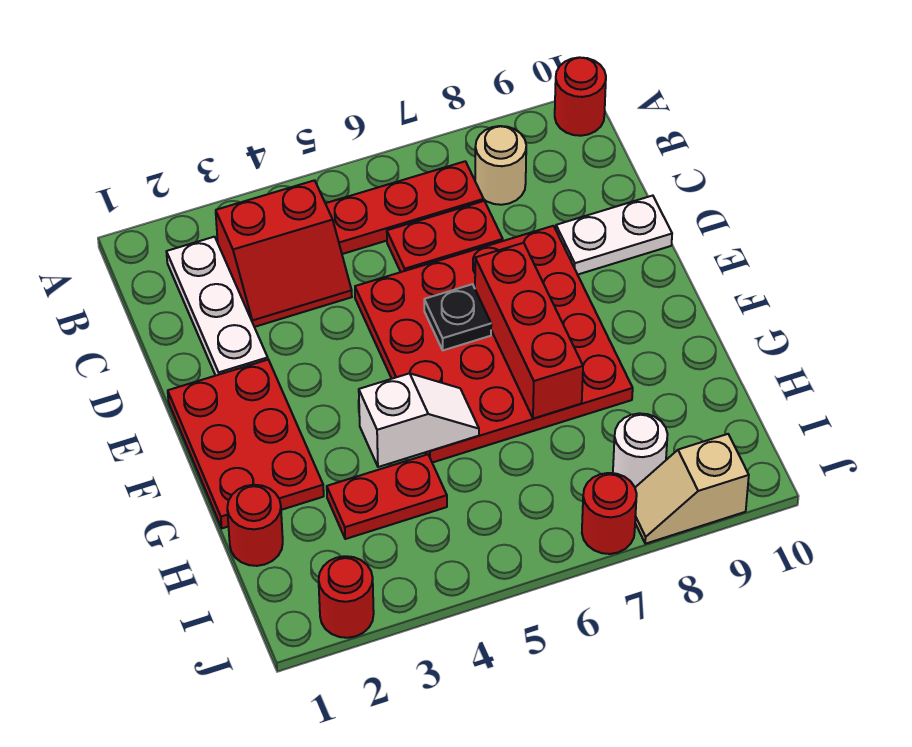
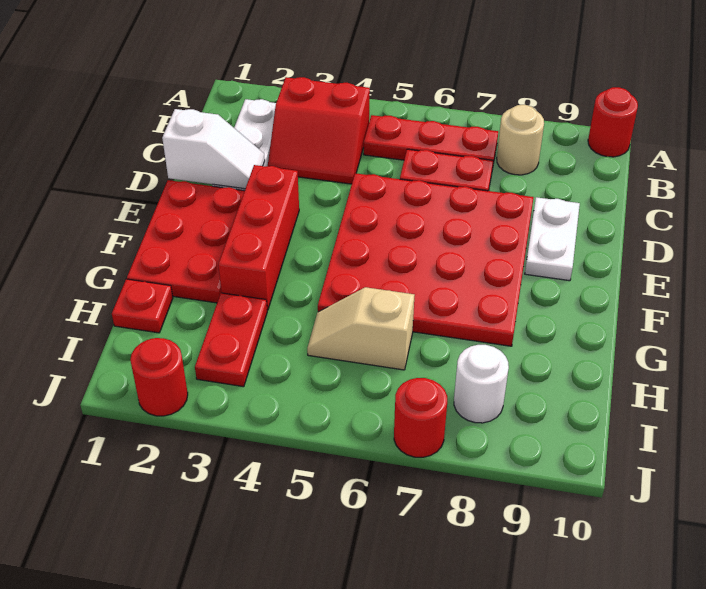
white 1x2 plate [556,196,672,275] -> white 1x2 plate turned to [525,197,580,281]
black 1x1 plate [424,284,491,350] -> none
red 1x3 brick [475,243,583,419] -> red 1x3 brick moved to [218,165,299,310]
white 1x2 slope [359,373,479,467] -> white 1x2 slope moved to [162,109,265,189]
red 1x1 round brick [227,485,283,566] -> red 1x1 plate [112,279,173,333]
red 1x2 plate [327,454,447,539] -> red 1x2 plate turned to [195,293,267,387]
tan 1x2 slope [635,434,749,544] -> tan 1x2 slope moved to [307,287,414,370]

